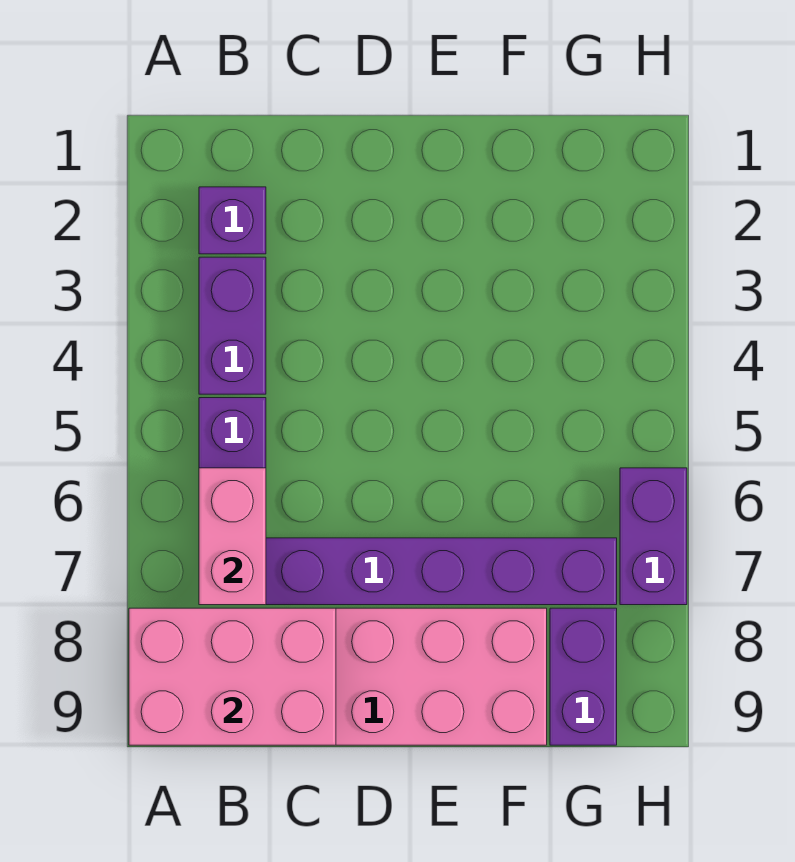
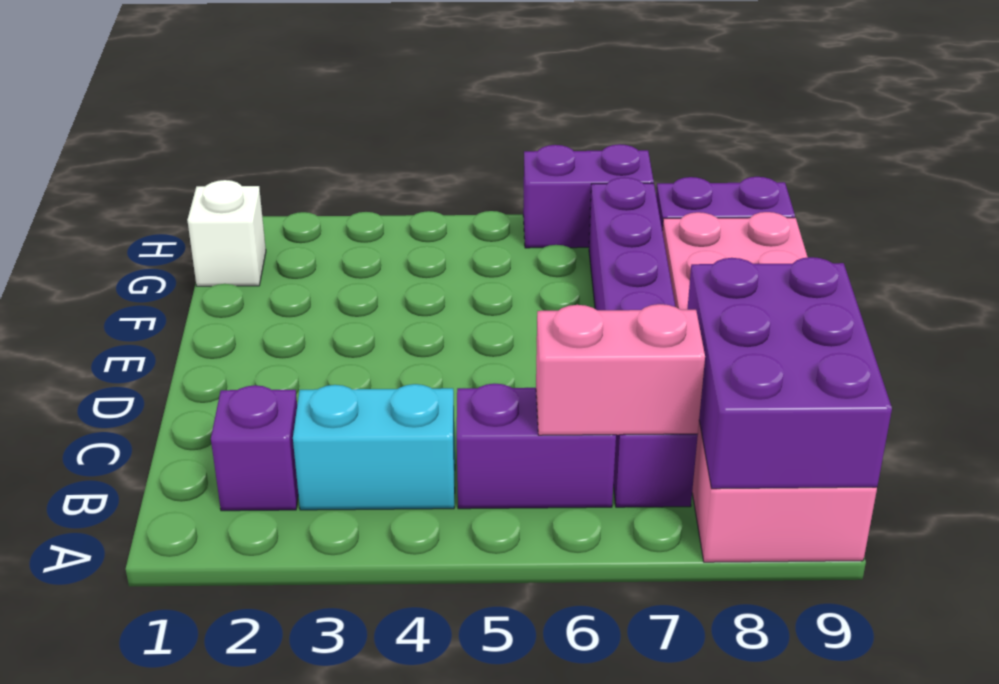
pink 2x3 brick [129,608,336,745] -> purple 2x3 brick [687,257,892,489]
purple 1x2 brick [199,257,266,394] -> cyan 1x2 brick [293,384,455,510]
none -> white 1x1 brick [187,180,266,286]

